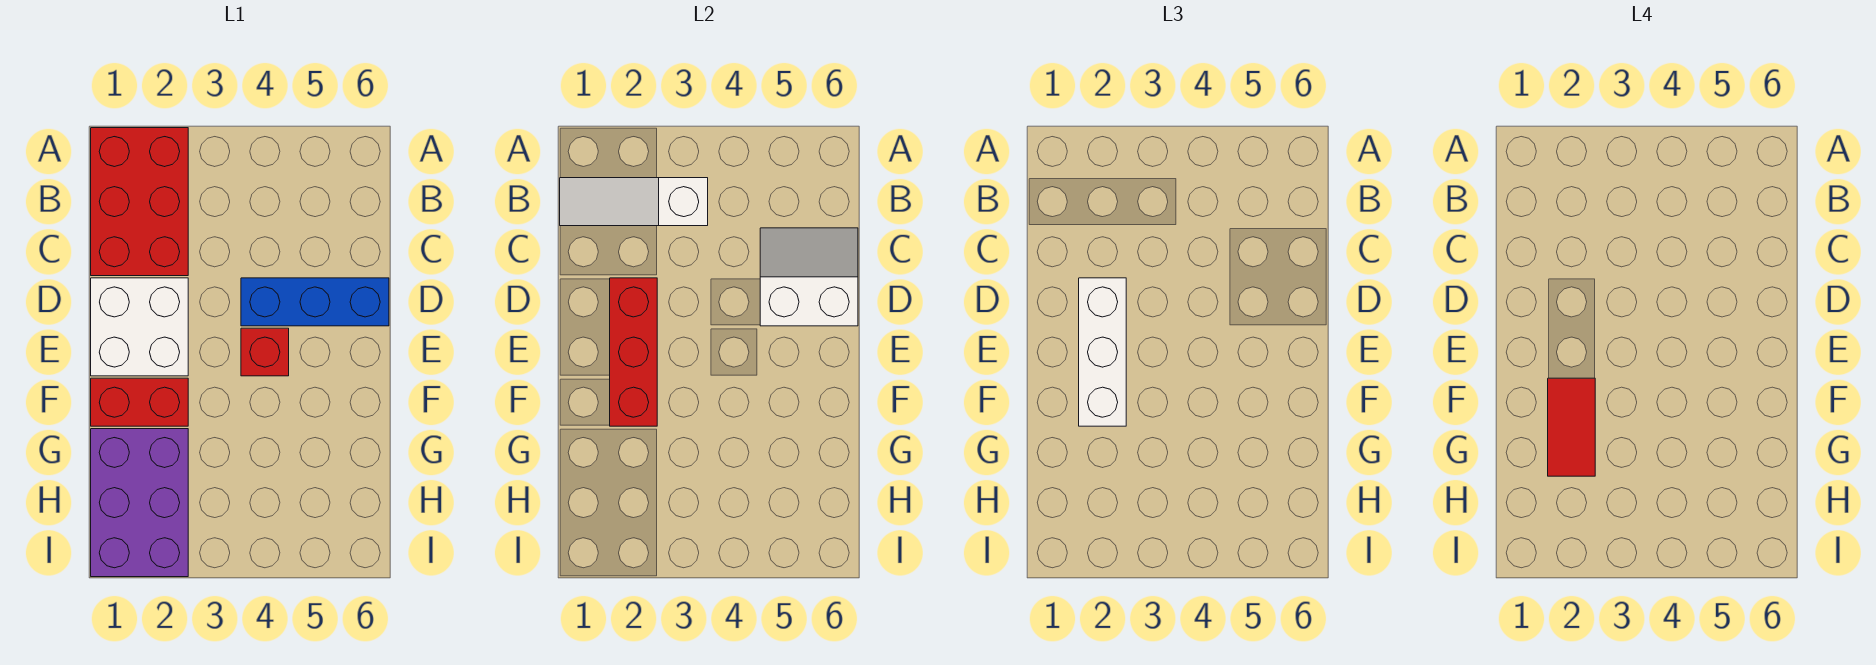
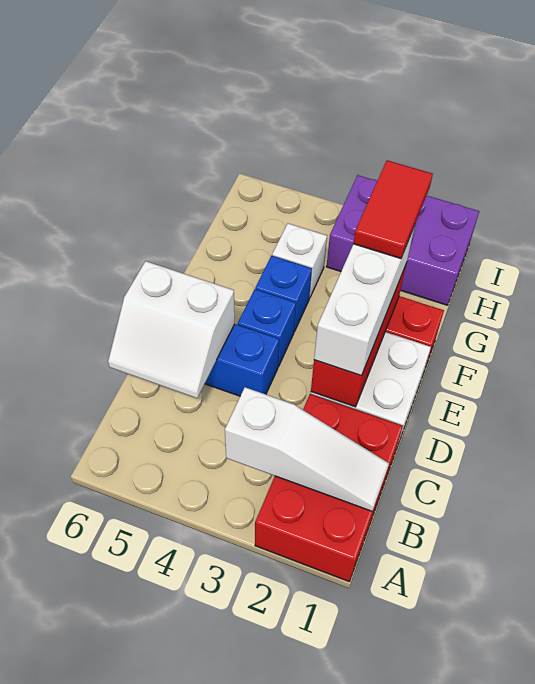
red 1x1 brick [241,328,289,376] -> blue 1x1 brick [238,289,296,367]
none -> blue 1x1 brick [255,256,312,332]
purple 2x3 brick [91,429,188,577] -> purple 2x3 brick turned to [326,175,479,305]
none -> white 1x1 brick [272,223,327,298]

